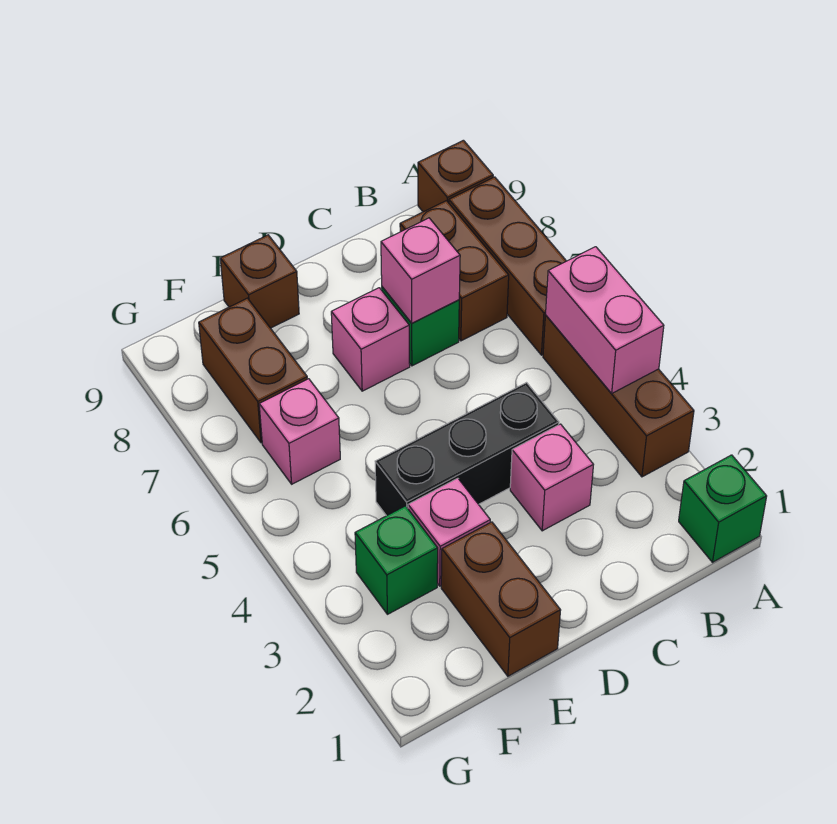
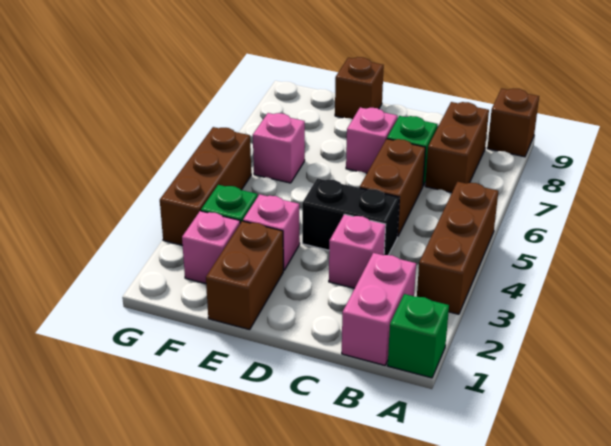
pink 1x2 brick [546,247,664,394] -> pink 1x2 brick moved to [342,253,416,365]
brown 1x3 brick [449,177,566,355] -> brown 1x3 brick moved to [160,127,251,245]
black 1x3 brick [375,383,559,516] -> black 1x2 brick [302,178,399,255]
pink 1x1 brick [381,218,460,323] -> pink 1x1 brick moved to [182,211,240,284]
brown 1x2 brick [199,298,307,443] -> brown 1x2 brick moved to [360,139,425,237]

